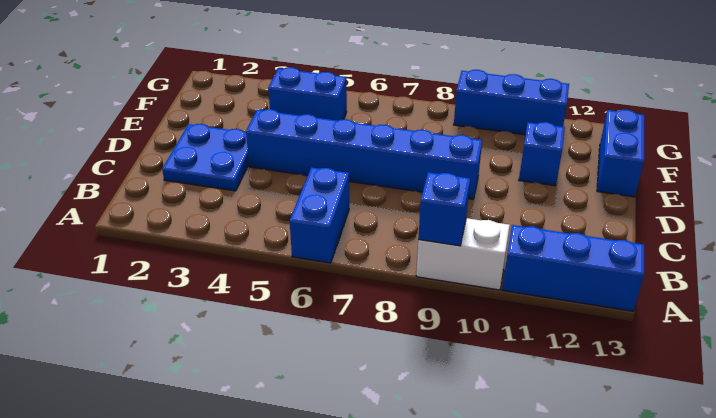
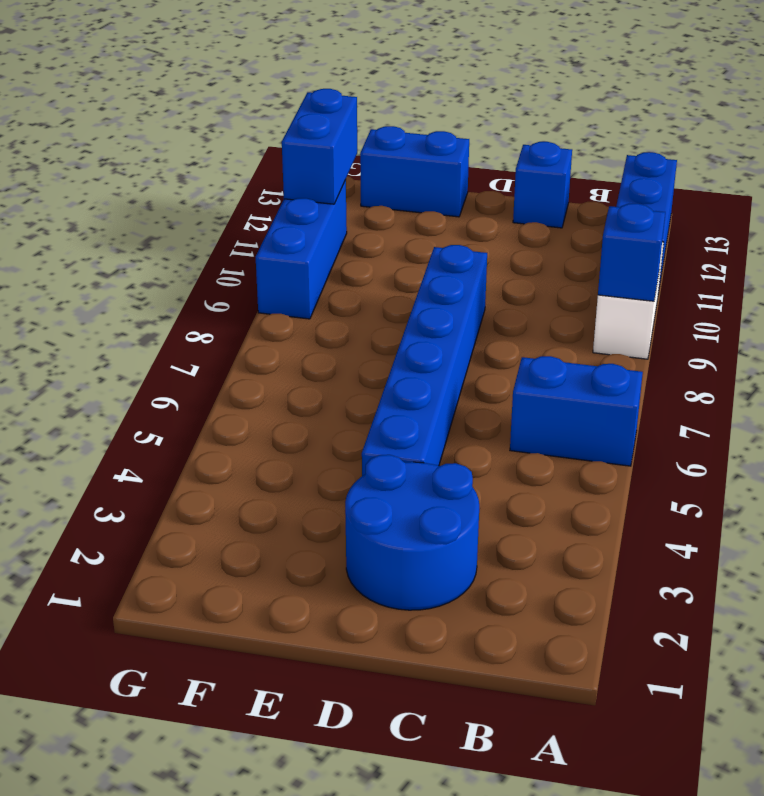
blue 2x2 plate [162,124,249,191] -> blue 2x2 round brick [345,455,479,610]
blue 1x1 brick [519,122,565,186] -> blue 1x1 brick moved to [513,142,572,228]
blue 1x2 brick [268,67,347,121] -> blue 1x2 brick moved to [282,89,357,204]

